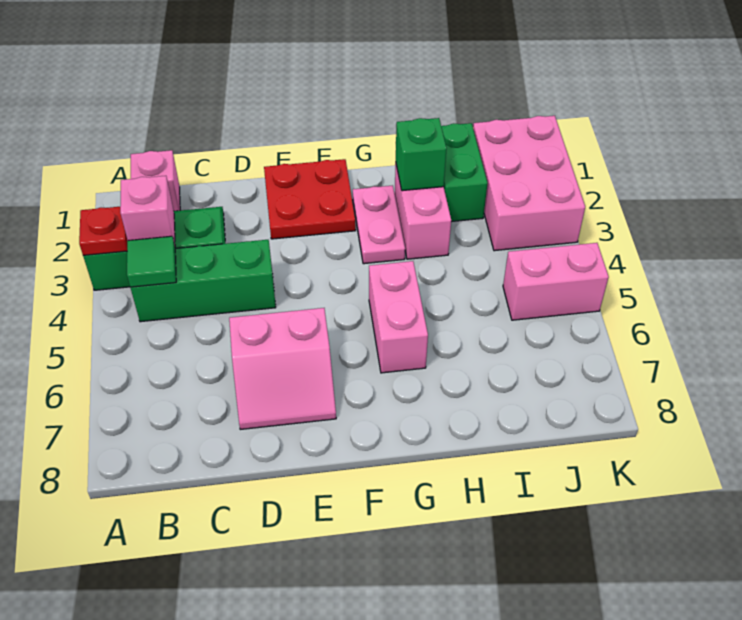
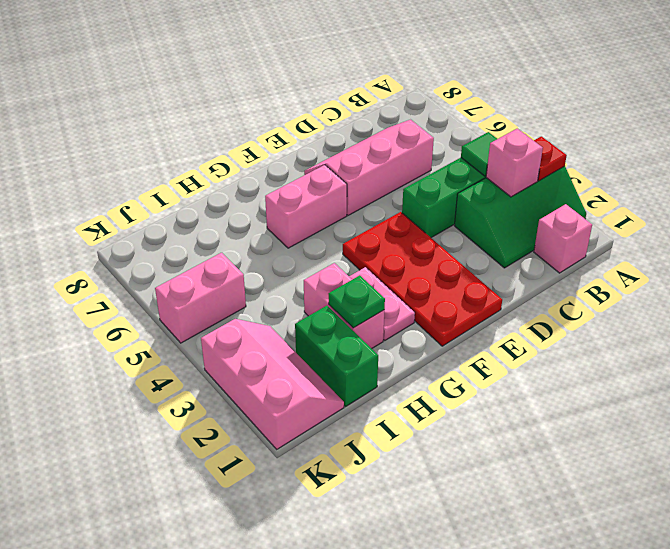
pink 2x2 slope [229,308,336,429] -> pink 2x3 slope [304,120,434,215]
red 2x2 plate [264,159,356,239] -> red 2x4 plate [343,212,502,346]
pink 1x2 brick [369,261,428,373] -> pink 1x2 brick turned to [265,165,347,248]
green 1x1 brick [396,118,447,191] -> green 1x1 plate [329,275,385,328]
pink 2x3 brick [473,116,585,251] -> pink 2x3 slope [201,319,344,449]

